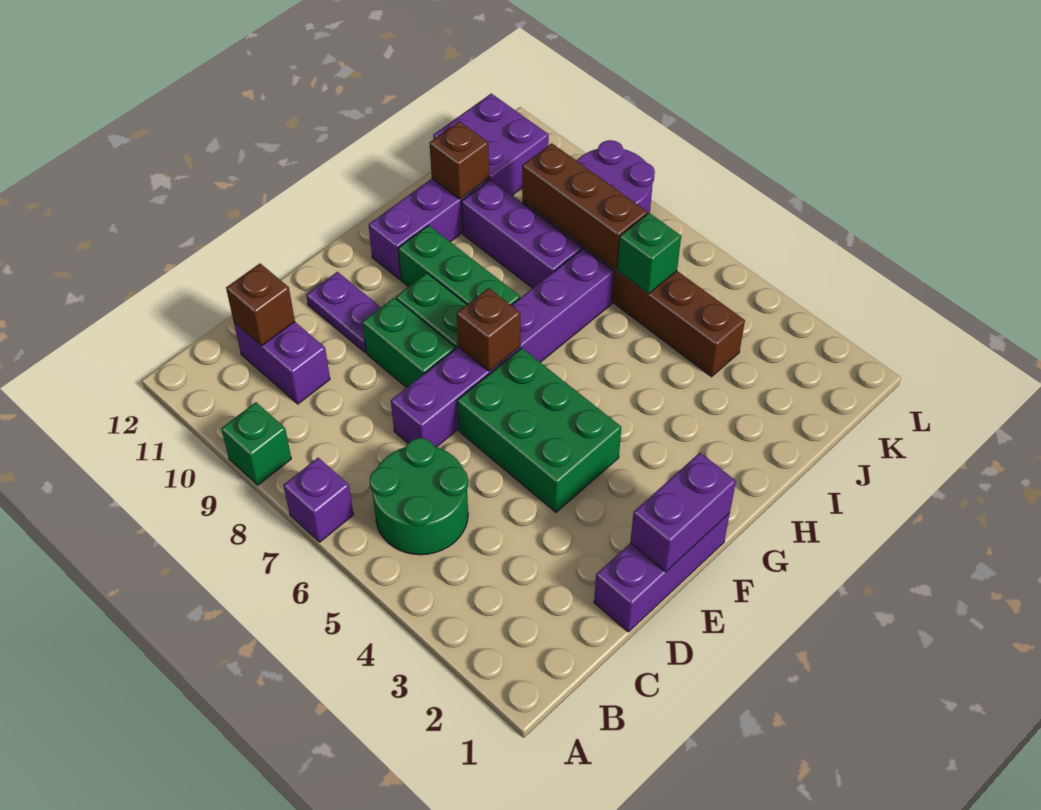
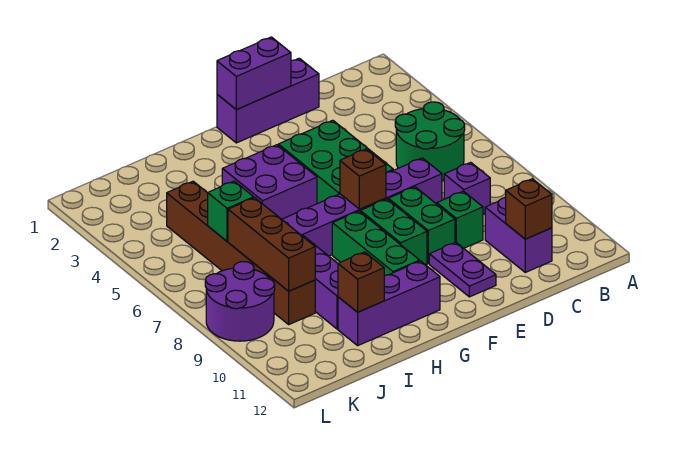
purple 1x1 brick [283,458,353,542] -> purple 1x1 brick moved to [444,162,490,214]
green 1x1 brick [221,402,291,485] -> green 1x1 brick moved to [437,191,483,248]
purple 2x2 brick [433,94,549,195] -> purple 2x2 brick moved to [222,145,317,219]

